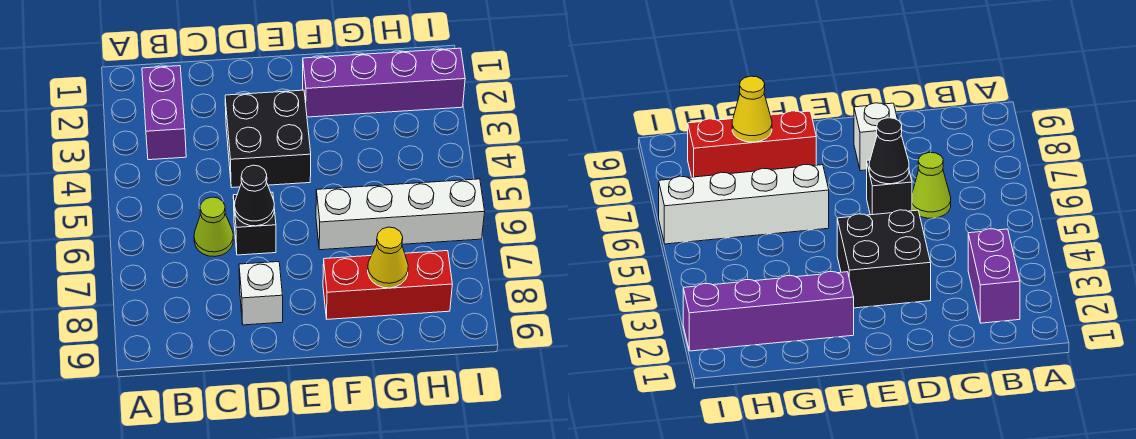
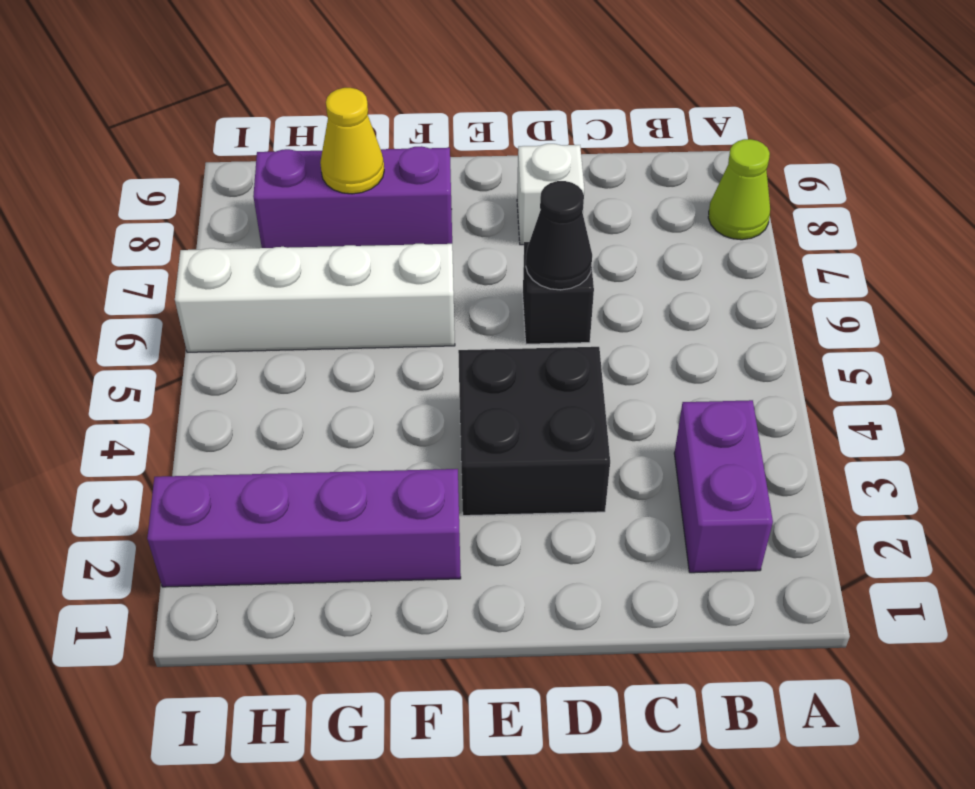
lime 1x1 cone [194,197,233,257] -> lime 1x1 cone moved to [708,139,770,240]
red 1x3 brick [323,251,452,319] -> purple 1x3 brick [253,146,452,248]

